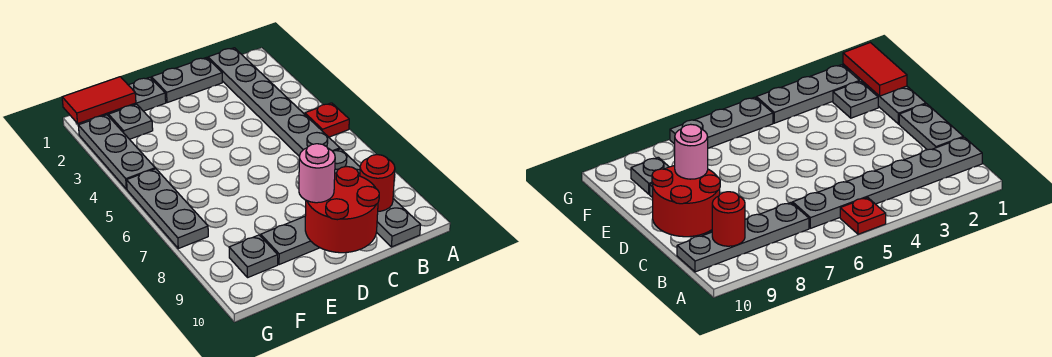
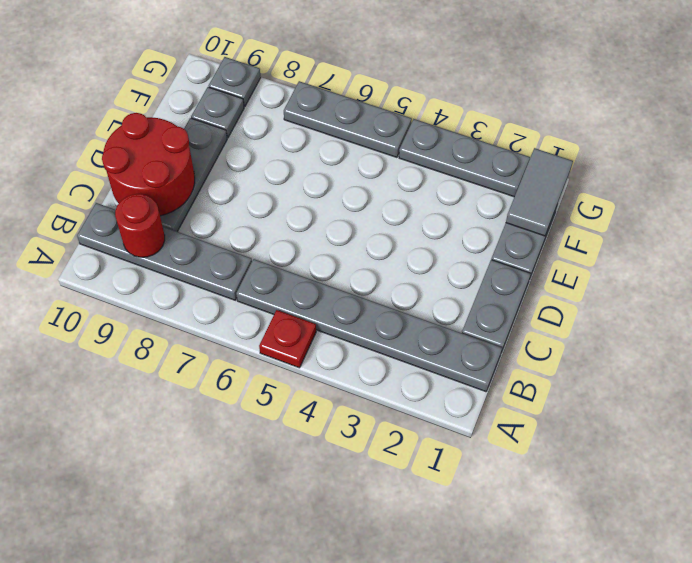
pink 1x1 round brick [299,144,335,203] -> none
red 1x2 tile [62,77,136,123] -> grey 1x2 tile [506,148,573,236]
grey 1x1 plate [109,104,153,139] -> grey 1x1 plate moved to [209,57,261,107]

